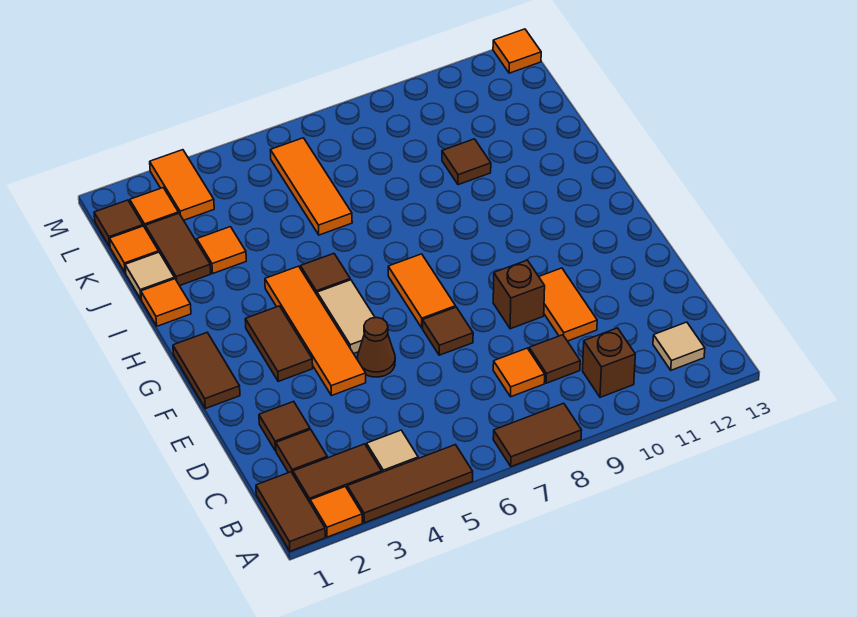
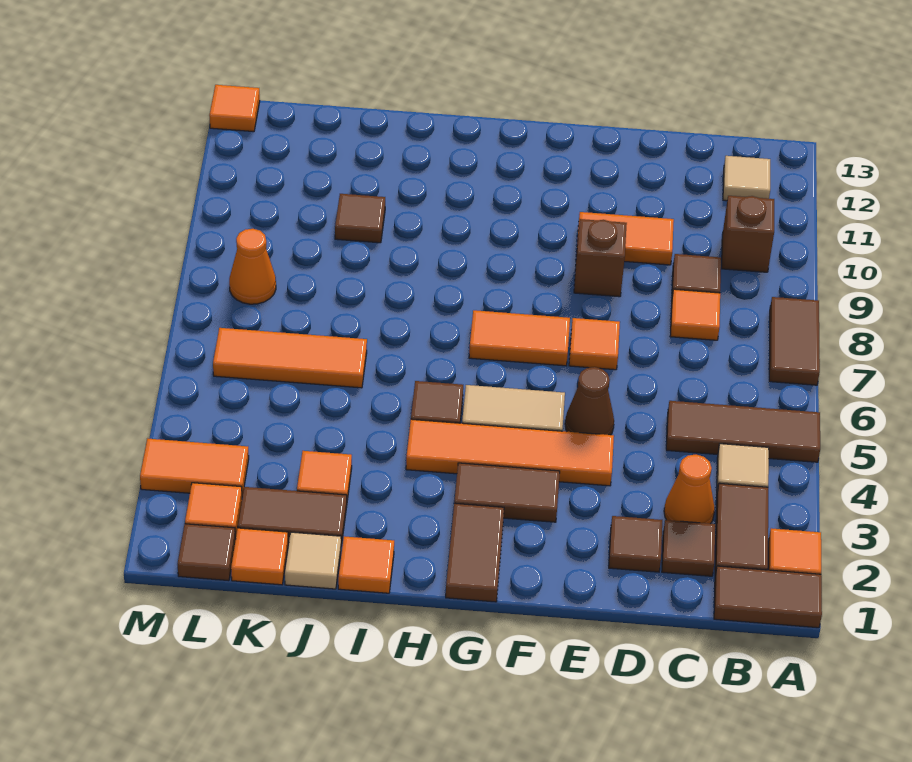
brown 1x3 tile [347,445,473,523] -> brown 1x3 tile turned to [666,401,820,462]
none -> orange 1x1 cone [664,455,715,524]
brown 1x1 tile [423,307,473,355] -> orange 1x1 tile [569,318,620,370]
brown 1x2 tile [173,333,240,409] -> brown 1x2 tile turned to [446,503,504,602]
none -> orange 1x1 cone [229,229,276,304]

